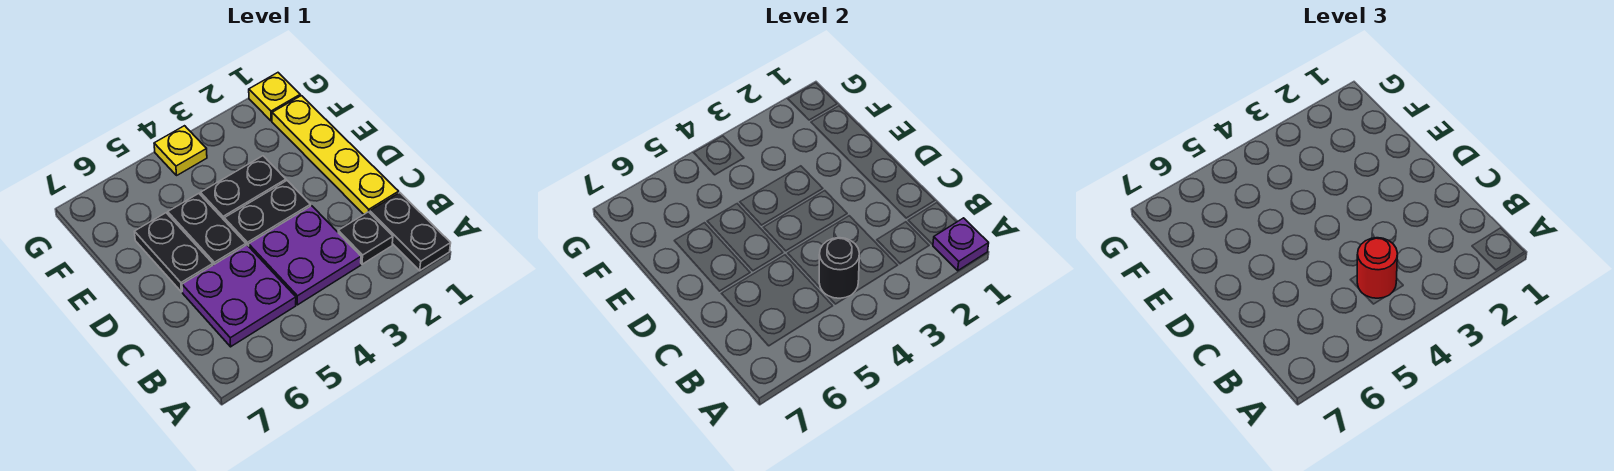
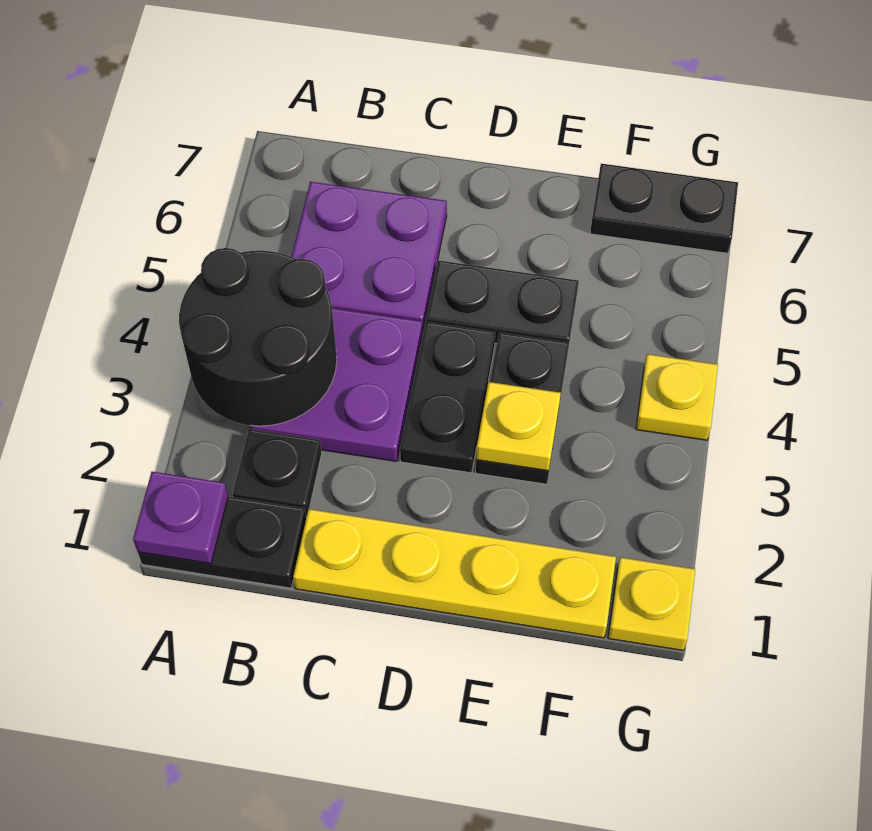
black 1x1 round brick [819,238,859,298] -> black 2x2 round brick [179,248,337,426]
red 1x1 round brick [1357,238,1397,298] -> none
black 1x2 plate [134,213,213,292] -> black 1x2 plate moved to [590,164,738,253]
none -> yellow 1x1 plate [476,382,561,471]

